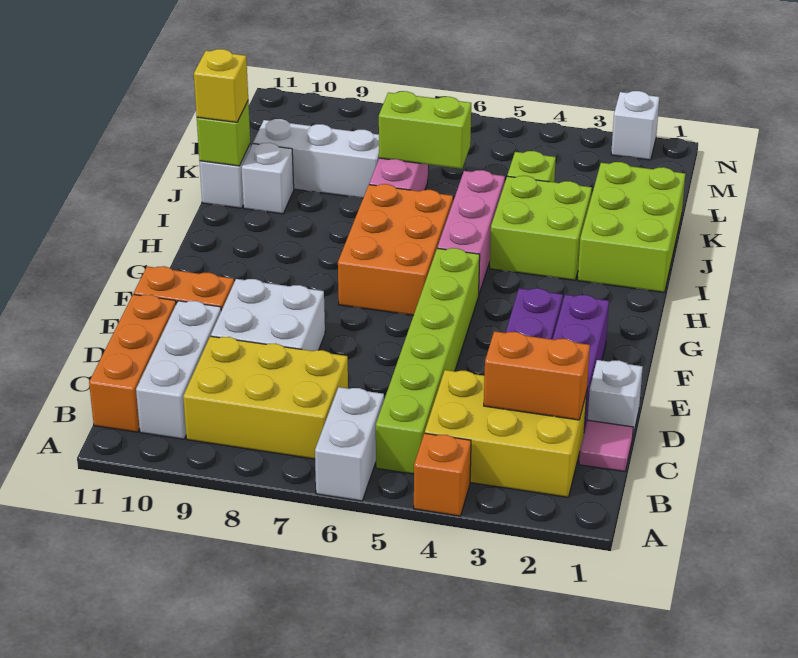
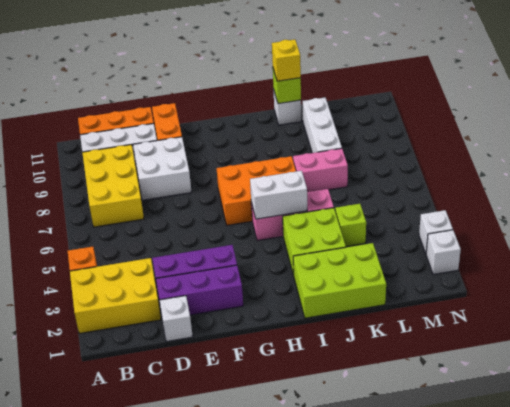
white 1x2 brick [315,387,384,501] -> white 1x2 brick moved to [250,171,307,219]
yellow 2x3 brick [425,370,587,497] -> yellow 2x3 brick turned to [70,258,161,334]
lime 1x6 brick [376,248,480,474] -> none
pink 1x1 tile [579,420,633,472] -> none
orange 1x2 brick [484,331,590,420] -> none
white 1x1 brick [242,143,294,214] -> white 1x1 brick moved to [419,210,453,254]
lime 1x2 brick [379,91,471,169] -> none

